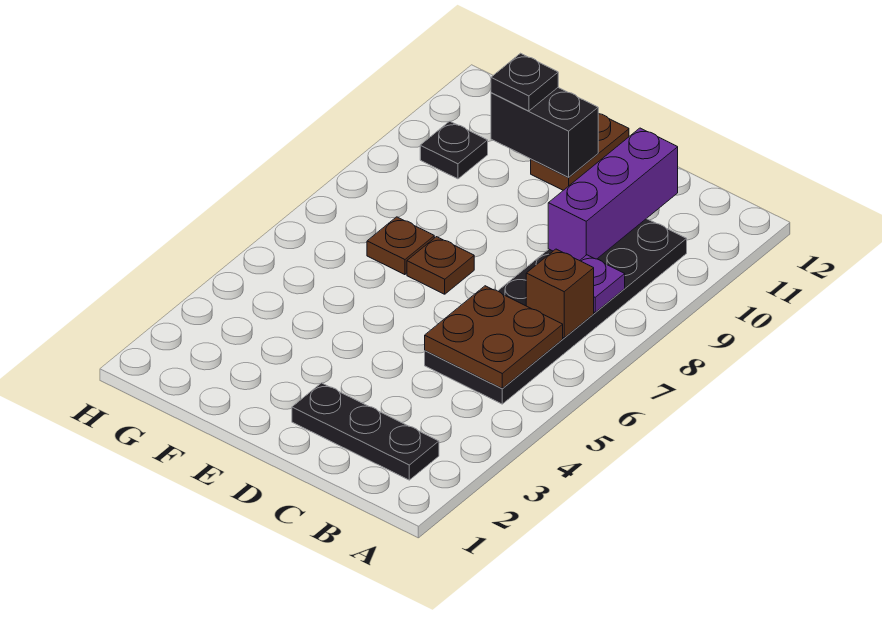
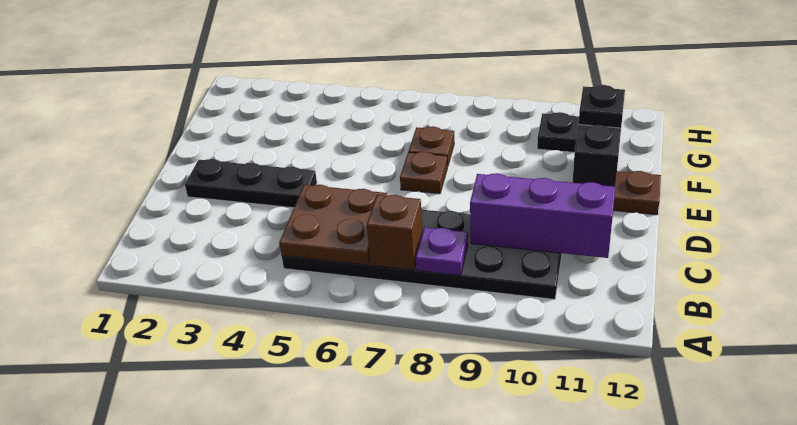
black 1x3 plate [292,383,439,480] -> black 1x3 plate turned to [185,159,317,208]

